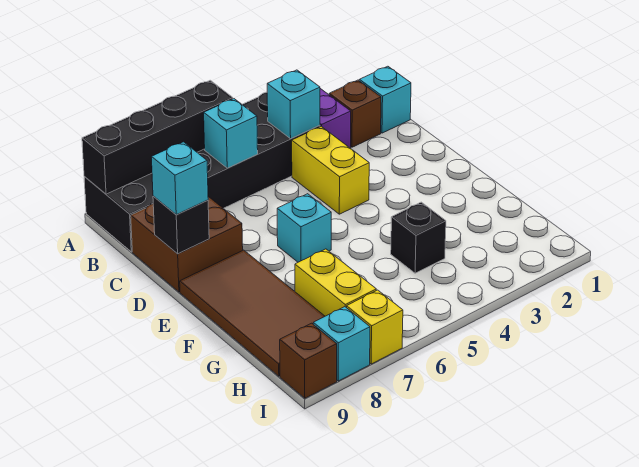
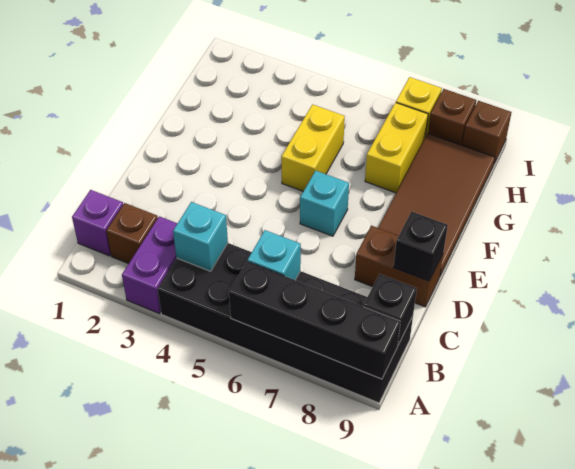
cyan 1x1 brick [359,66,411,133] -> purple 1x1 brick [72,190,123,256]
yellow 1x2 brick [292,126,369,214] -> yellow 1x2 brick moved to [281,105,345,191]
brown 2x2 brick [131,196,243,292] -> brown 1x2 brick [355,226,443,307]
cyan 1x1 brick [152,142,208,215] -> none
black 1x1 brick [391,202,446,273] -> black 1x1 brick moved to [363,274,417,345]
cyan 1x1 brick [313,307,370,381] -> brown 1x1 brick [428,89,476,145]

